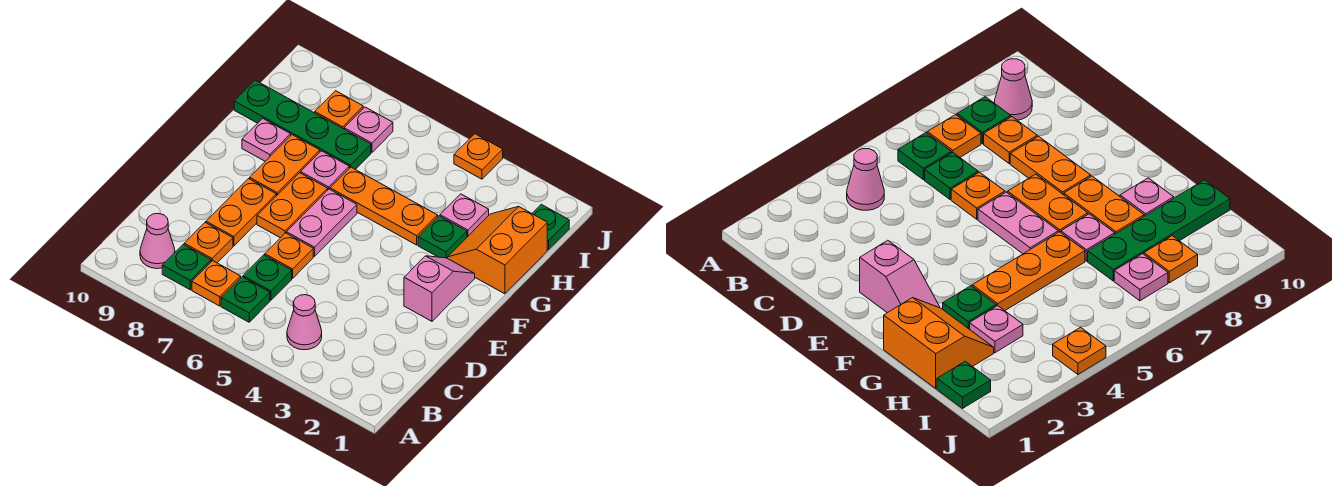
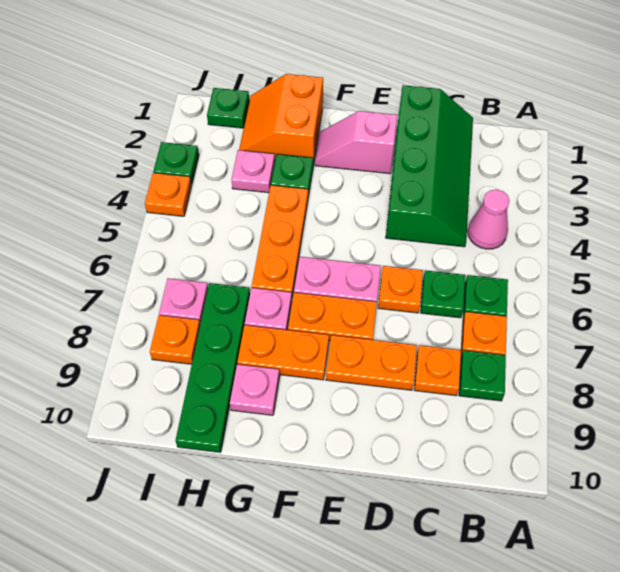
pink 1x1 cone [140,213,175,269] -> none
none -> green 2x4 slope [386,85,473,247]
orange 2x2 slope [448,207,547,294] -> orange 2x2 slope turned to [239,74,323,165]
none -> green 1x1 plate [153,142,199,184]

